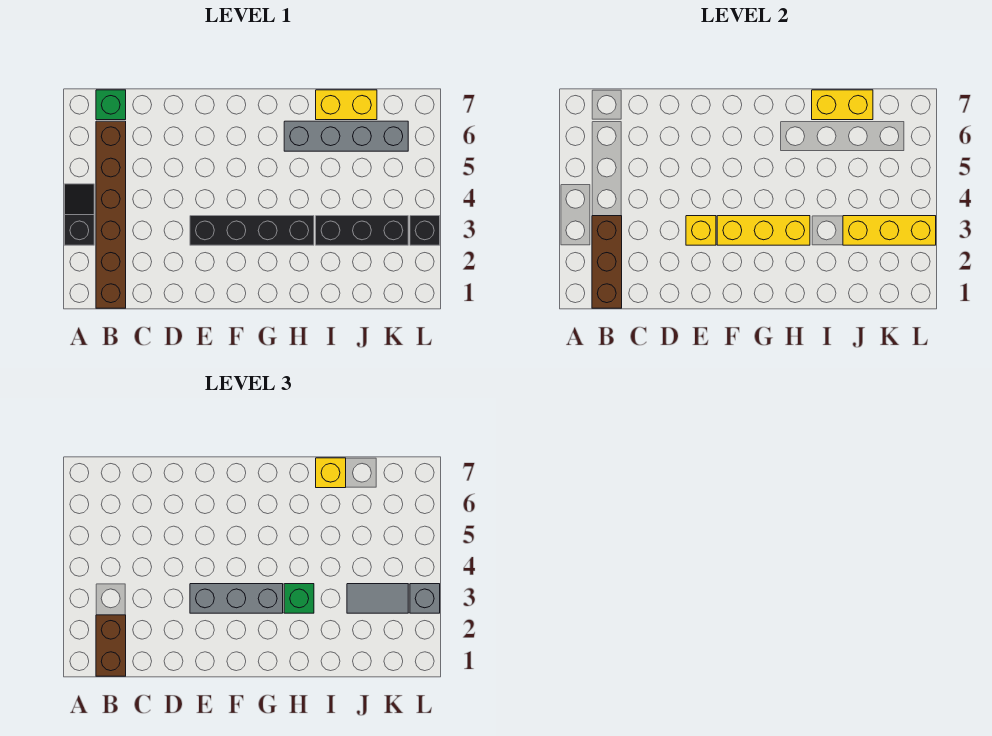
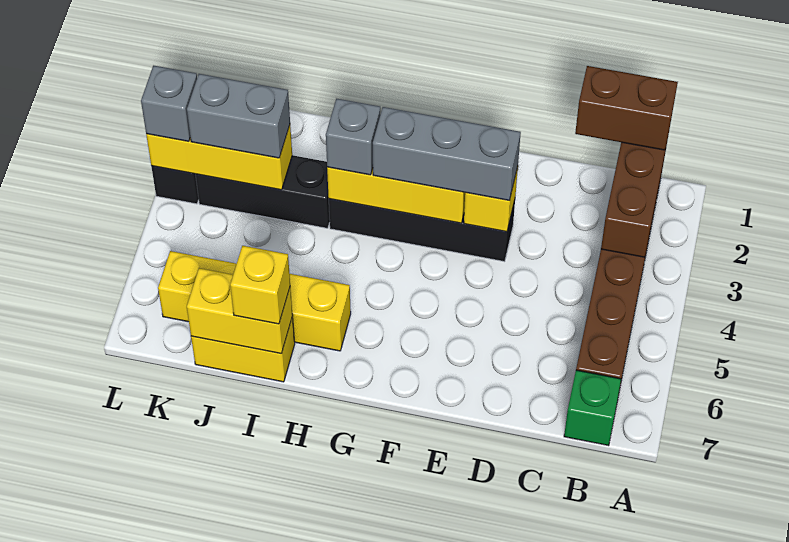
black 1x2 slope [64,184,94,245] -> none
brown 1x2 brick [96,615,126,676] -> brown 1x2 brick turned to [575,66,678,150]
green 1x1 brick [284,584,314,613] -> grey 1x1 brick [326,99,380,175]
grey 1x4 brick [284,121,408,151] -> yellow 1x4 brick [158,251,351,351]
grey 1x2 tile [347,584,408,613] -> grey 1x2 brick [187,74,290,158]

